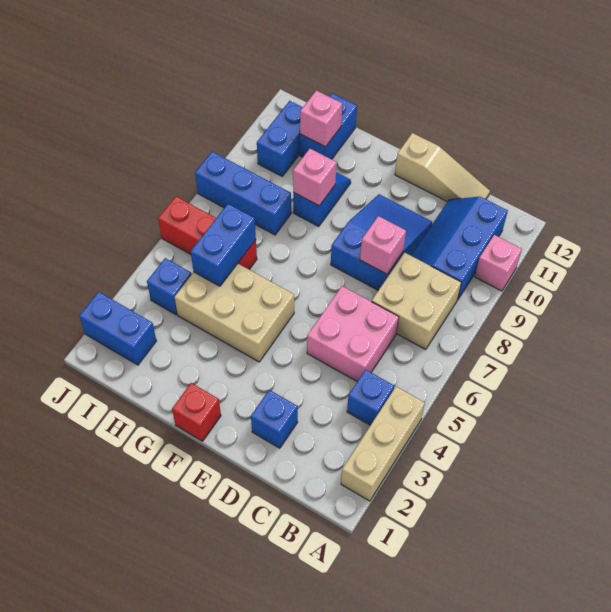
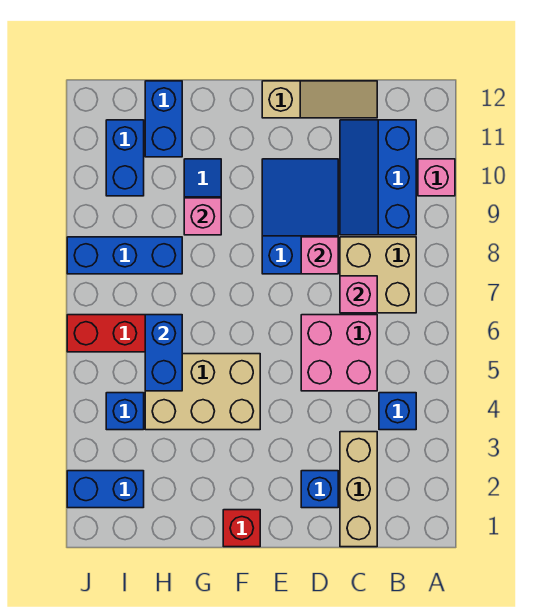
tan 1x3 brick [341,387,425,501] -> tan 1x3 brick moved to [340,432,377,547]
pink 1x1 brick [300,90,342,147] -> pink 1x1 brick moved to [340,276,377,313]

